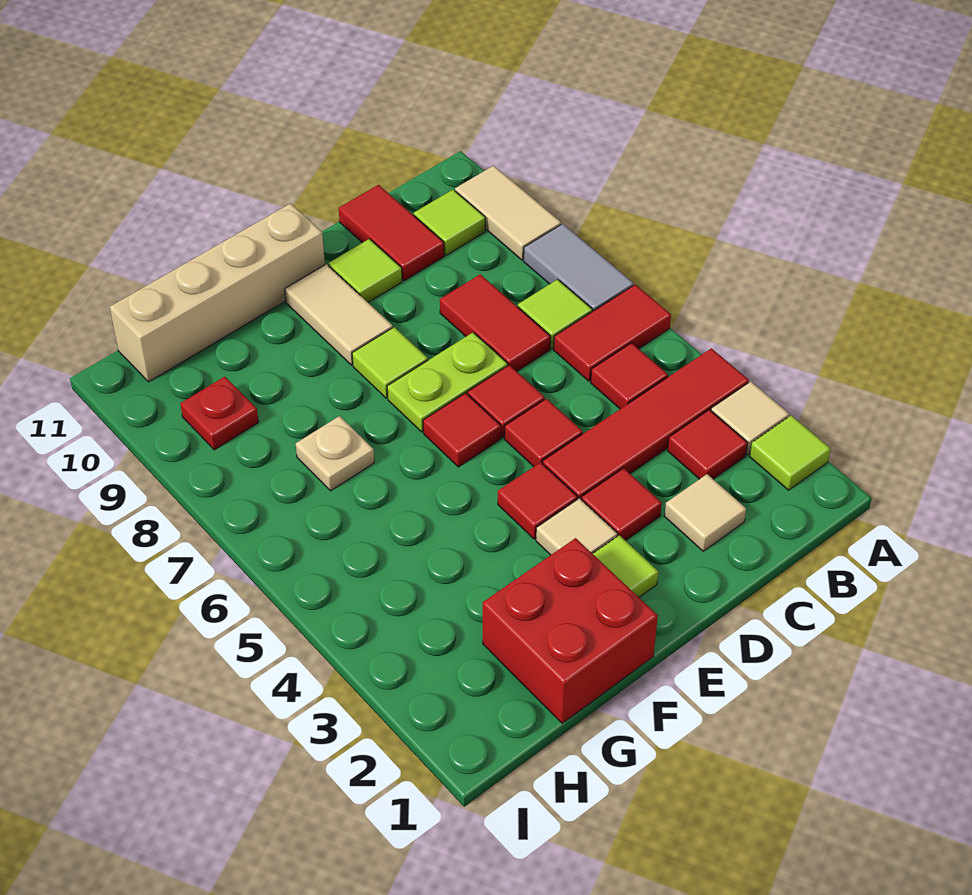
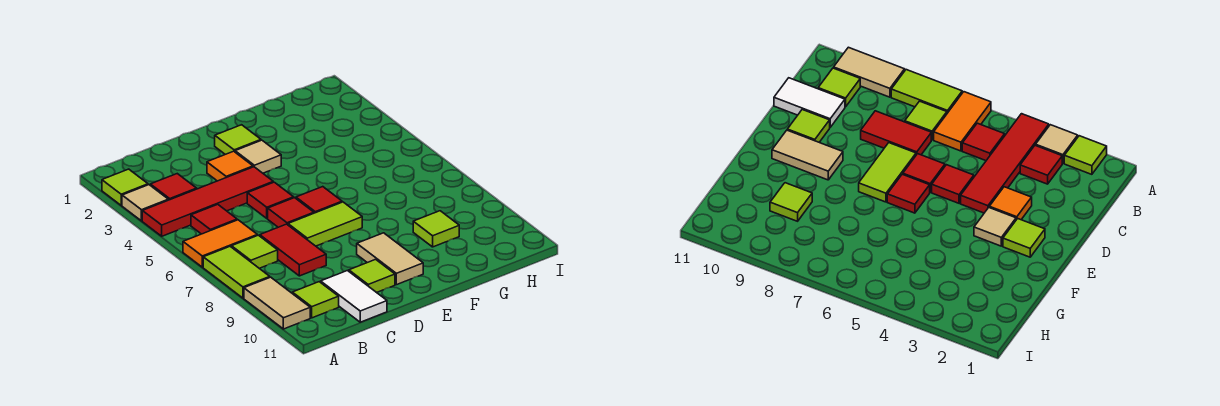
red 1x2 tile [554,284,671,381] -> orange 1x2 tile [183,220,257,267]
grey 1x2 tile [524,224,634,312] -> lime 1x2 tile [203,247,270,298]
tan 1x1 tile [664,474,746,551] -> none
red 1x2 tile [339,185,444,280] -> white 1x2 tile [321,271,387,322]
red 1x1 tile [581,468,662,541] -> orange 1x1 tile [207,151,253,181]
lime 1x2 plate [387,333,508,432] -> lime 1x2 tile [288,202,362,246]
red 1x1 tile [498,462,578,539] -> none
lime 1x1 tile [352,327,428,398] -> lime 1x1 tile moved to [413,211,459,247]
tan 1x4 brick [110,203,325,382] -> none
red 2x2 brick [483,538,658,723] -> none
tan 1x1 plate [296,416,374,491] -> none
red 1x1 plate [180,377,259,450] -> none

